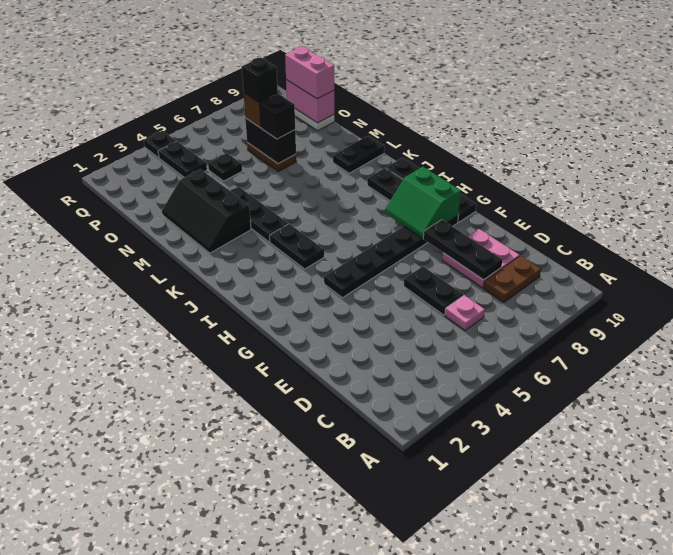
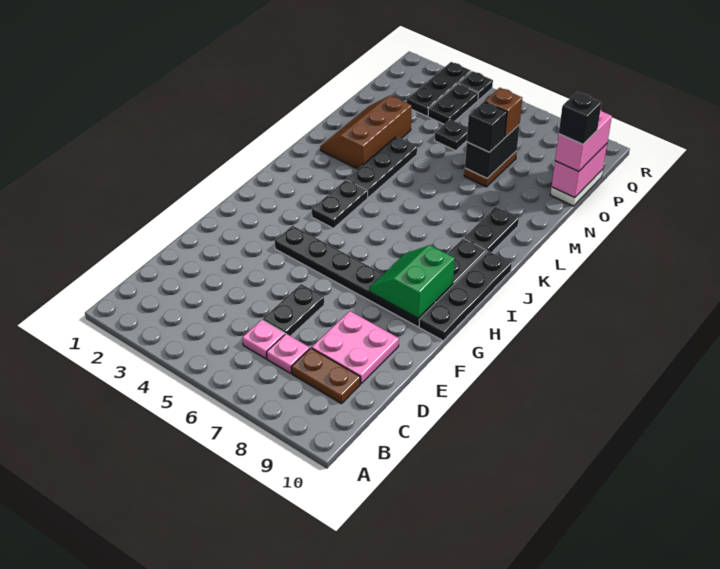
none -> pink 1x1 plate [267,334,310,373]
black 1x3 plate [423,220,502,280] -> black 1x3 plate moved to [407,62,471,116]
black 2x3 slope [162,169,251,253] -> brown 2x3 slope [320,95,412,169]
black 1x2 plate [333,136,384,173] -> black 1x2 plate turned to [464,207,519,253]
black 1x1 brick [242,57,278,102] -> black 1x1 brick moved to [559,92,602,144]

